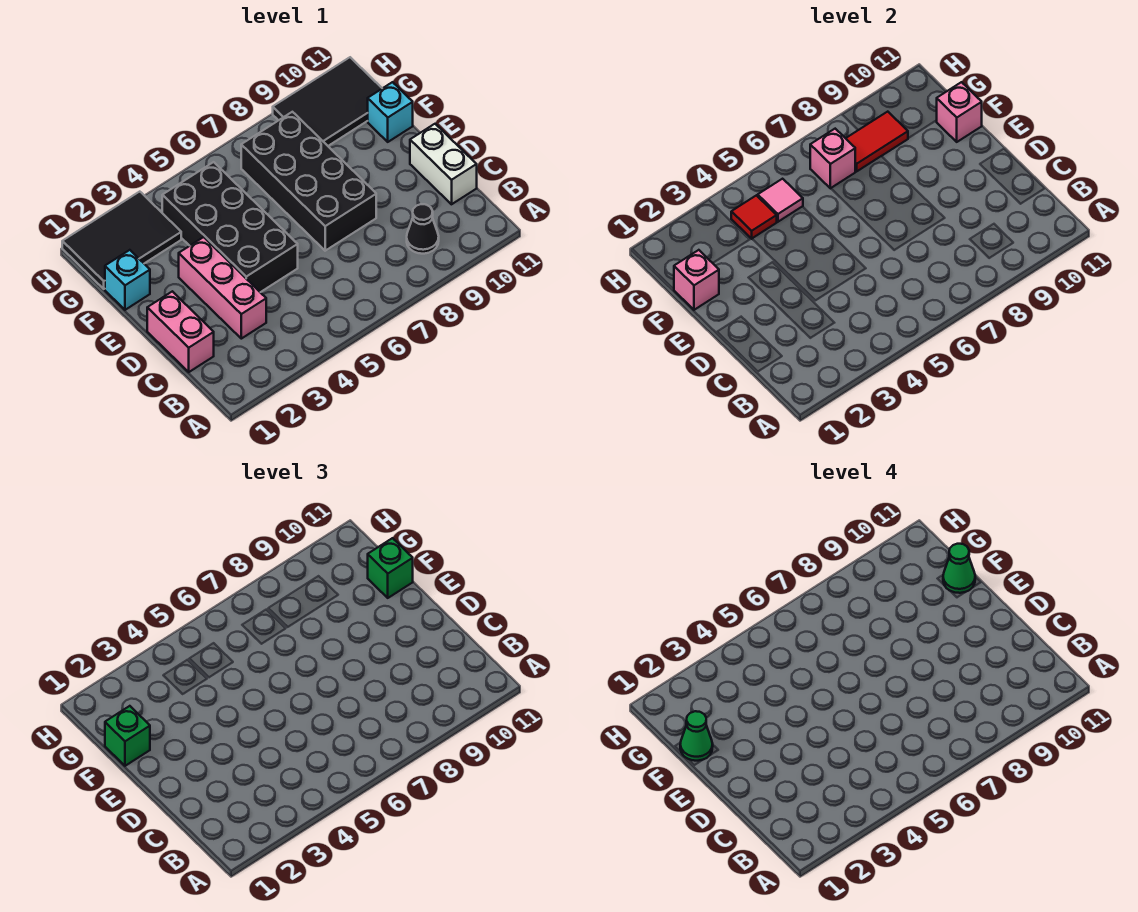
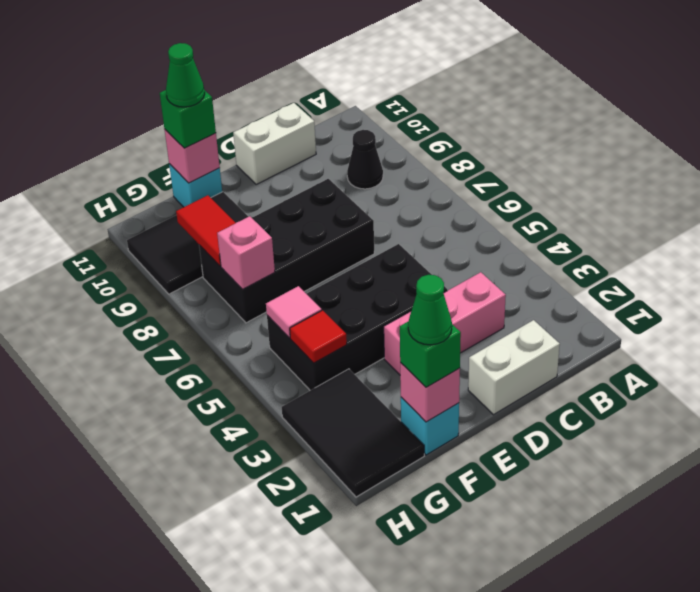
pink 1x2 brick [147,291,214,372] -> white 1x2 brick [468,320,560,415]
black 2x3 tile [273,57,382,146] -> black 2x3 tile turned to [127,192,248,294]

